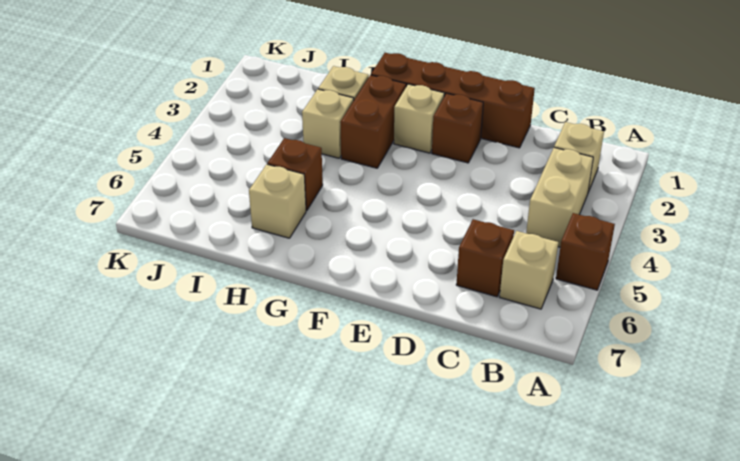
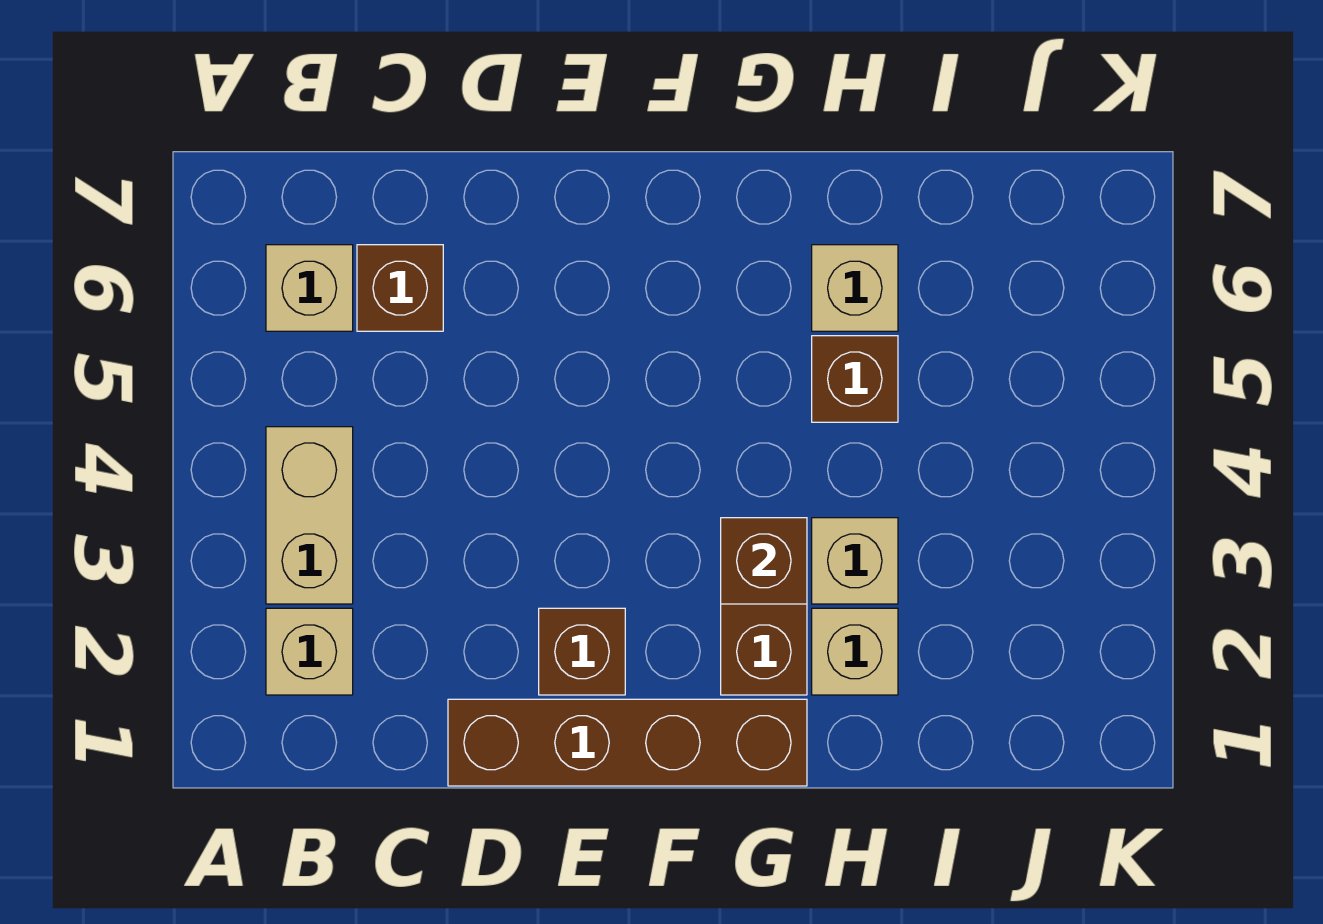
brown 1x1 brick [556,213,615,290] -> brown 1x1 brick moved to [721,518,807,604]
tan 1x1 brick [394,84,445,153] -> none

